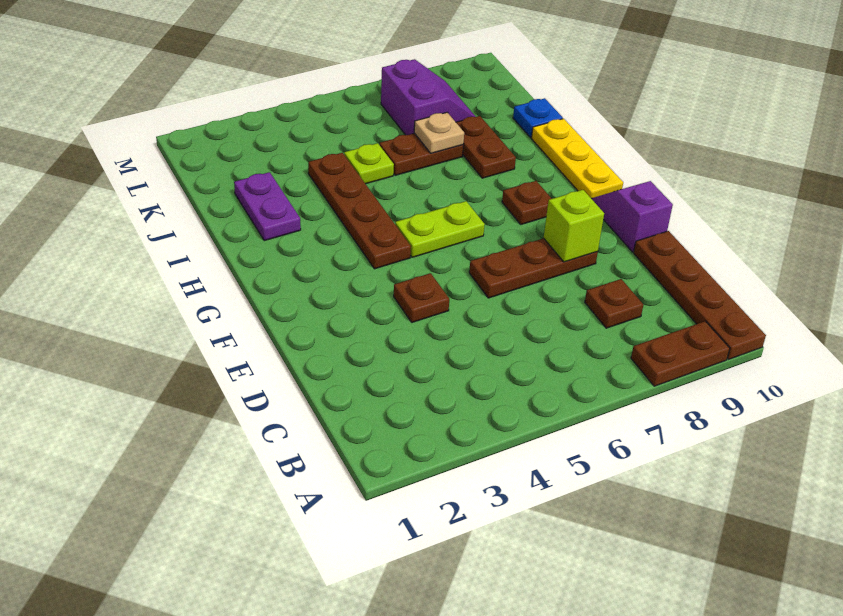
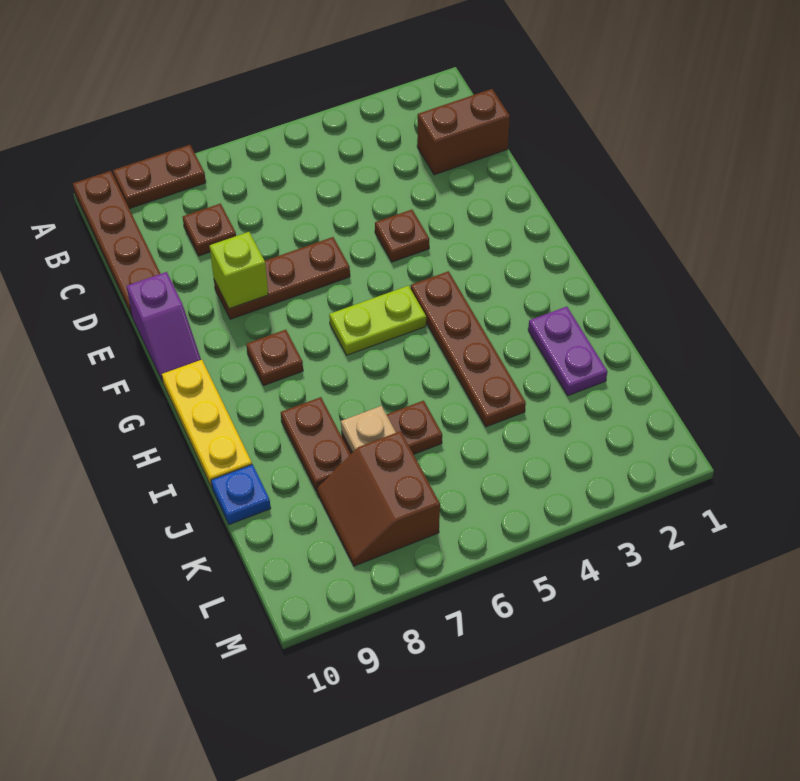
none -> brown 1x2 brick [417,89,510,175]
lime 1x1 plate [344,143,394,184] -> none
purple 2x2 slope [381,59,476,135] -> brown 2x2 slope [317,431,440,566]

